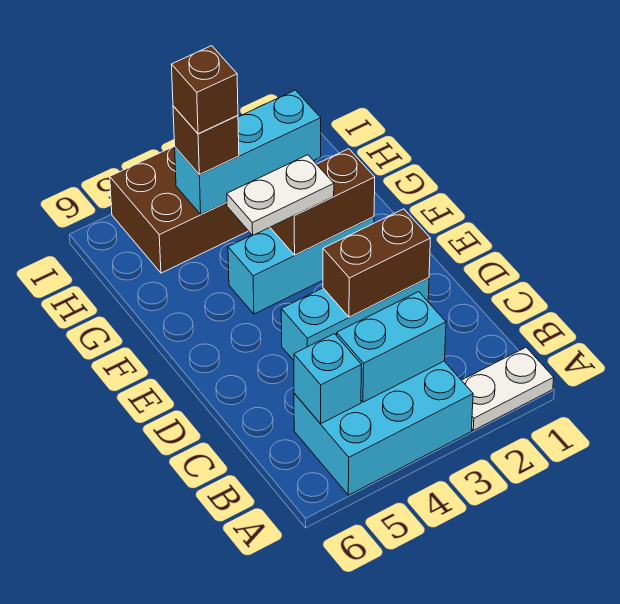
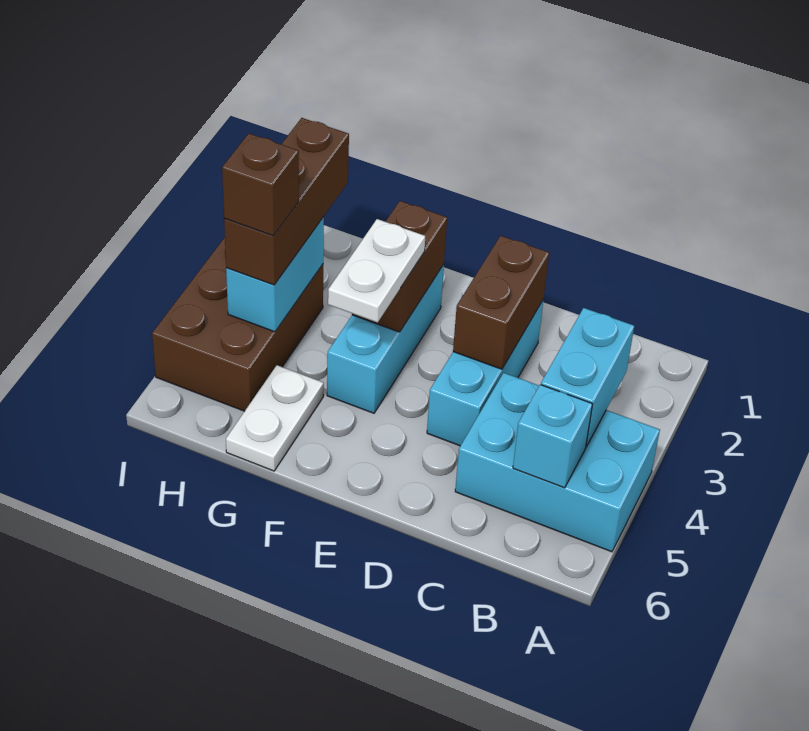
white 1x2 plate [462,347,554,430] -> white 1x2 plate moved to [226,365,324,471]
cyan 2x3 brick [294,361,473,495] -> cyan 2x3 brick turned to [455,373,660,552]
cyan 1x3 brick [175,90,321,214] -> cyan 1x2 brick [226,217,324,332]
brown 1x1 brick [173,106,239,175] -> brown 1x3 brick [224,118,349,285]

